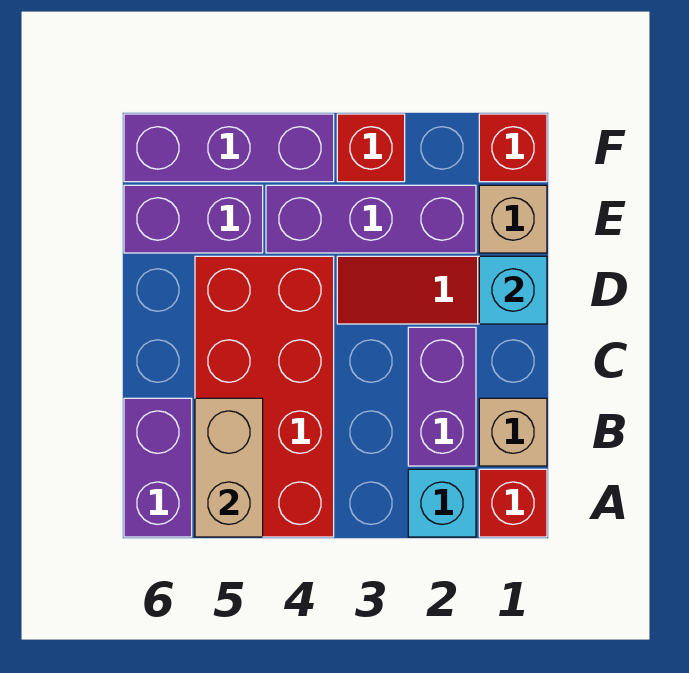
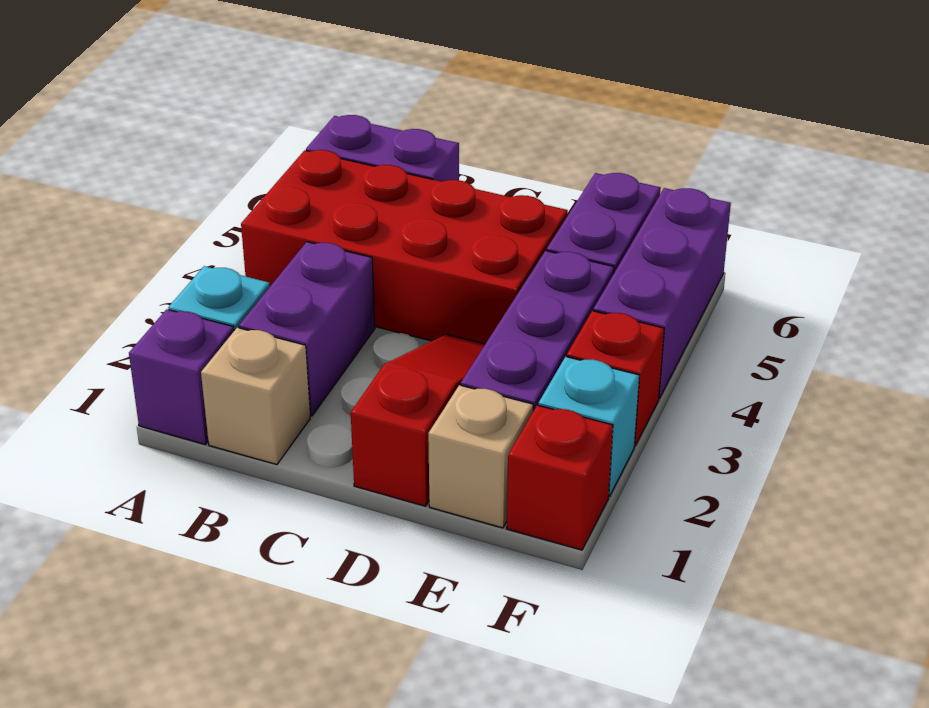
red 1x1 brick [479,469,547,537] -> purple 1x1 brick [129,309,234,444]
tan 1x2 brick [195,398,263,537] -> none
purple 1x2 brick [408,327,476,466] -> purple 1x2 brick turned to [239,242,375,416]
cyan 1x1 brick [479,256,547,324] -> cyan 1x1 brick moved to [538,357,639,496]

